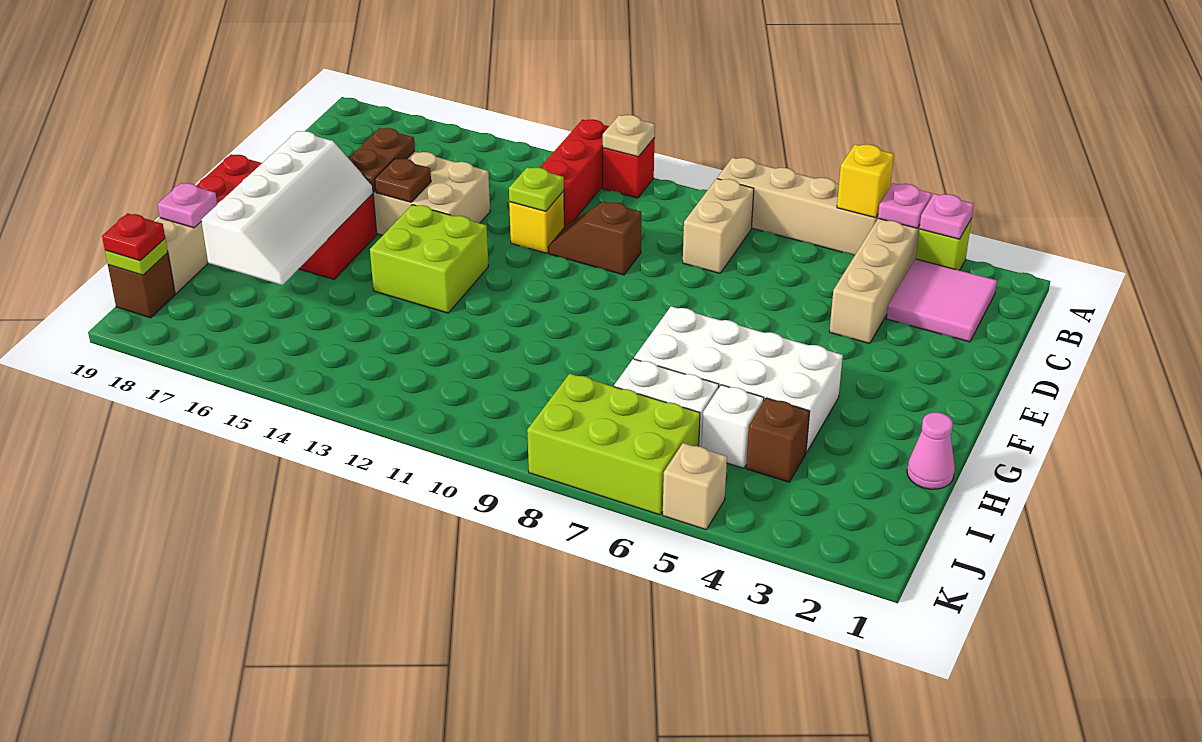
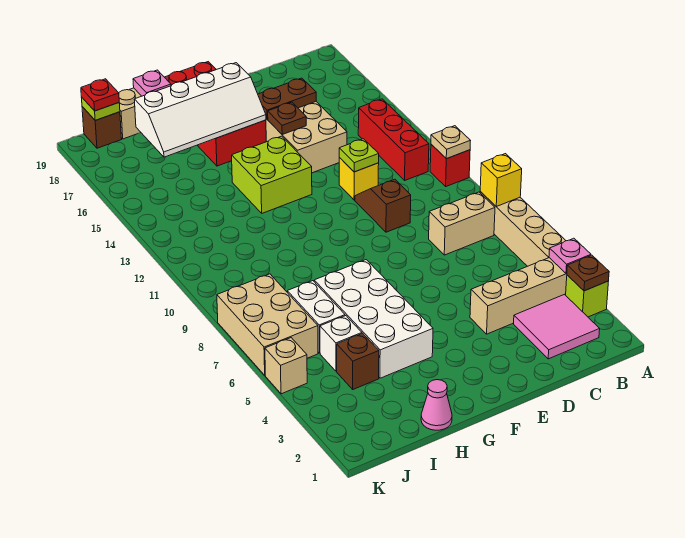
pink 1x1 plate [919,194,974,239] -> brown 1x1 plate [567,255,609,291]
yellow 1x1 brick [837,144,894,218] -> yellow 1x1 brick moved to [480,154,522,207]
red 1x3 brick [540,119,609,227] -> red 1x3 brick turned to [358,99,429,180]
lime 2x3 brick [527,374,700,515] -> tan 2x3 brick [217,274,318,375]

